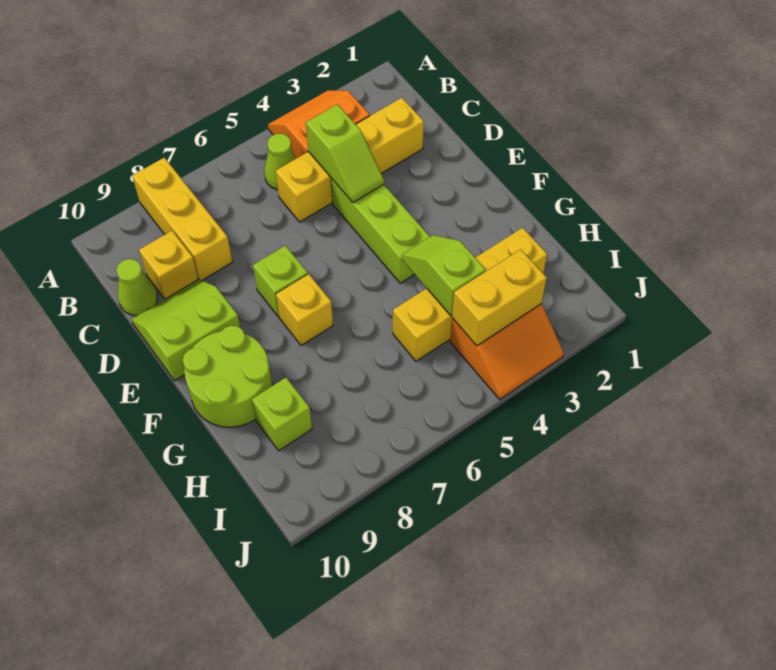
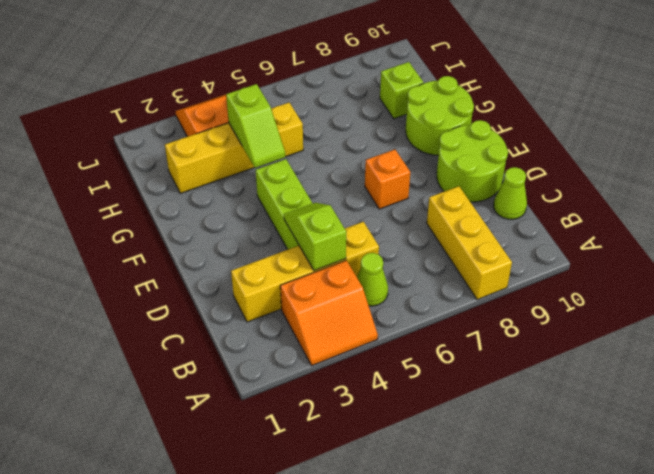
yellow 1x1 brick [139,231,198,299] -> none
lime 2x2 slope [131,279,240,381] -> lime 2x2 round brick [437,120,508,202]
lime 1x1 brick [253,246,308,317] -> orange 1x1 brick [365,149,410,209]
yellow 1x1 brick [276,274,333,345] -> none
yellow 1x2 brick [452,249,547,346] -> none

